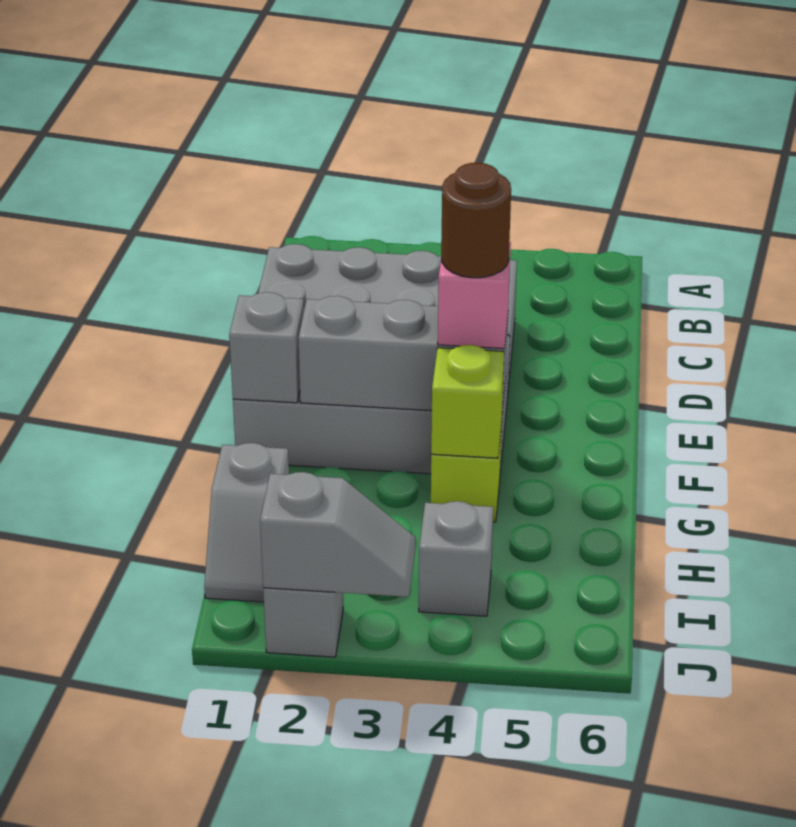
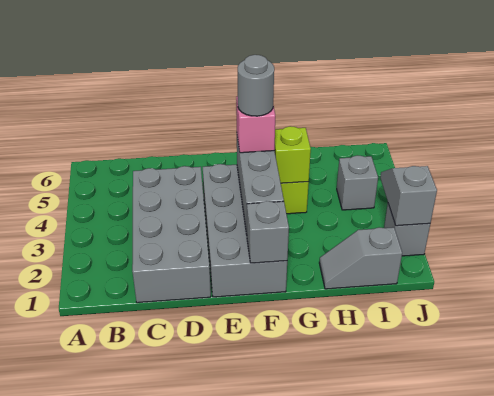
brown 1x1 round brick [441,163,511,278] -> grey 1x1 round brick [238,55,274,116]
grey 1x2 slope [204,443,289,602] -> grey 1x2 slope turned to [319,227,402,289]

